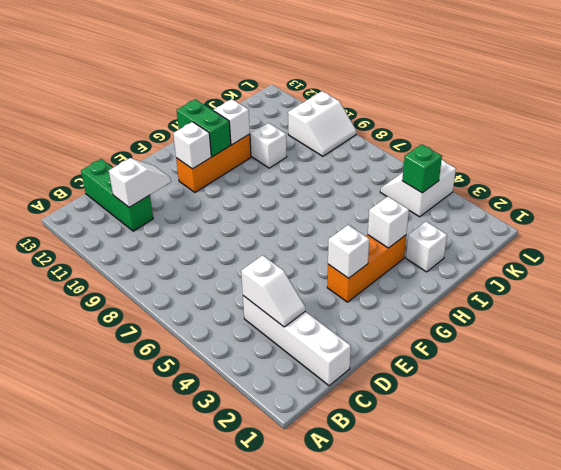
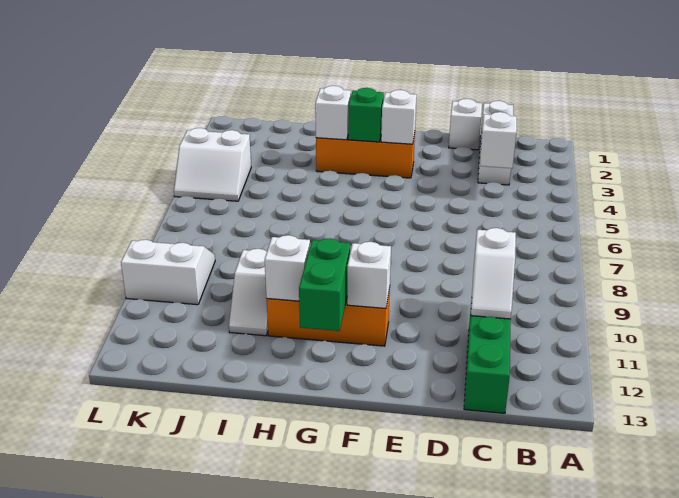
white 1x4 brick [243,296,351,386] -> white 1x3 brick [478,101,513,185]
white 1x2 slope [109,158,171,207] -> white 1x2 slope turned to [471,228,516,319]
white 1x1 brick [406,222,447,272] -> white 1x1 brick moved to [449,99,482,150]
green 1x1 brick [402,144,442,193] -> green 1x1 brick moved to [348,88,384,142]

